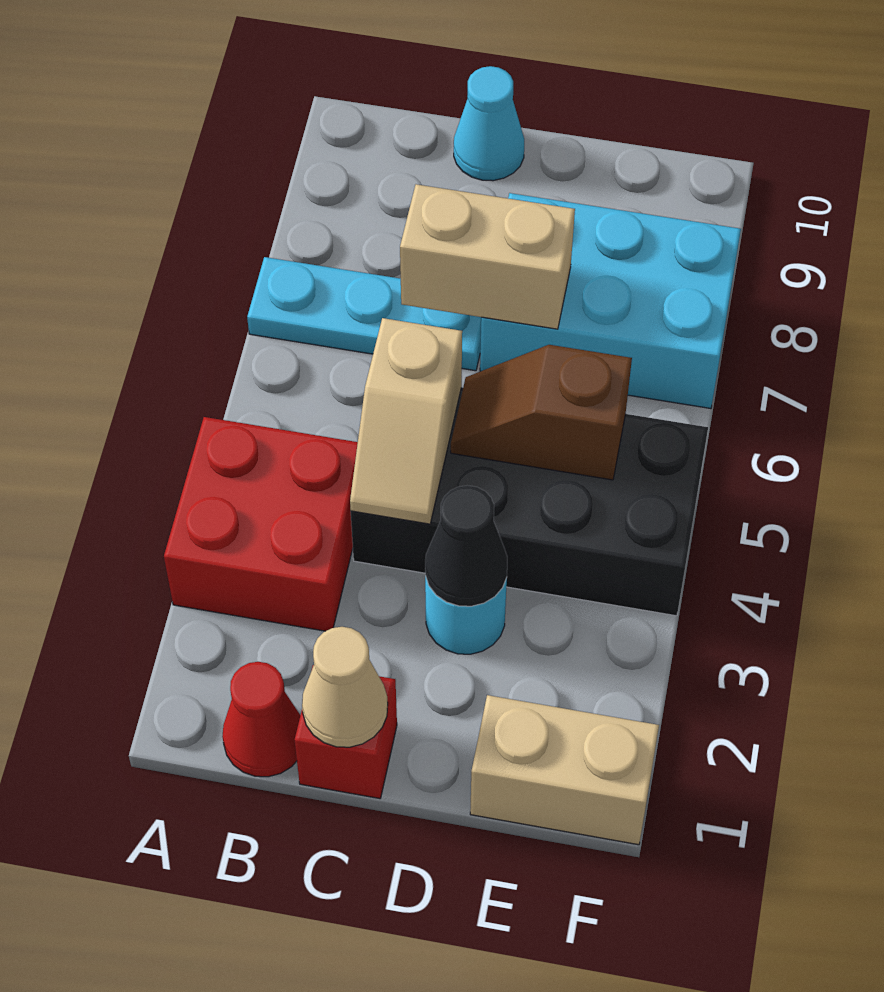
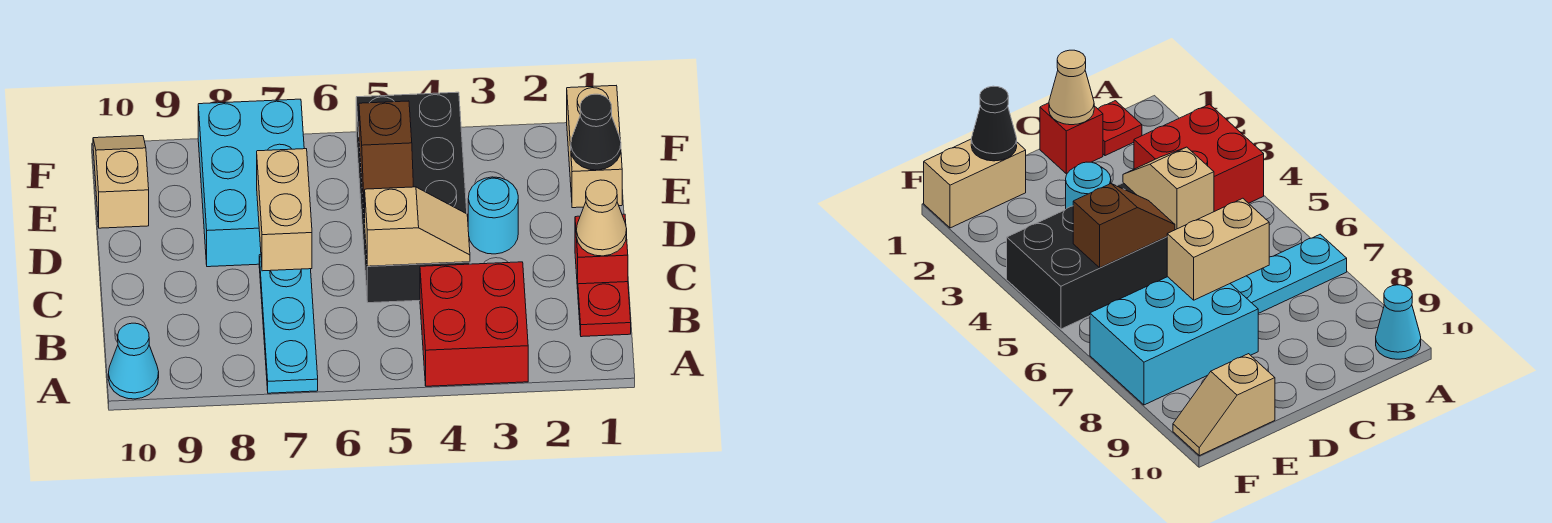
red 1x1 cone [222,662,300,777] -> red 1x1 plate [578,282,631,337]
cyan 1x1 cone [454,66,524,181] -> cyan 1x1 cone moved to [108,323,159,399]
black 1x1 cone [425,485,507,606] -> black 1x1 cone moved to [571,94,621,170]
none -> tan 1x2 slope [93,136,149,228]

